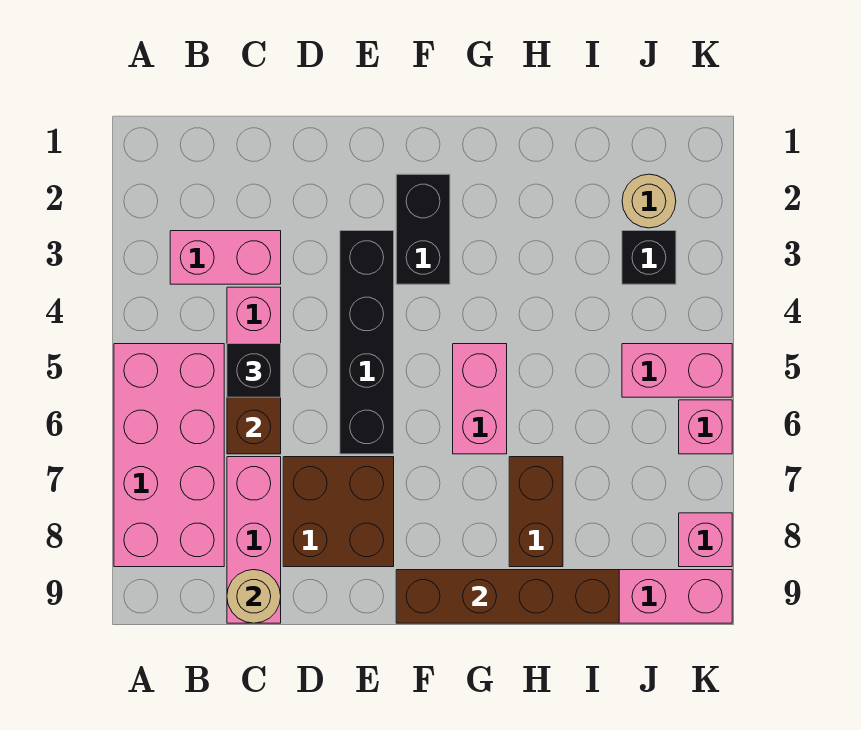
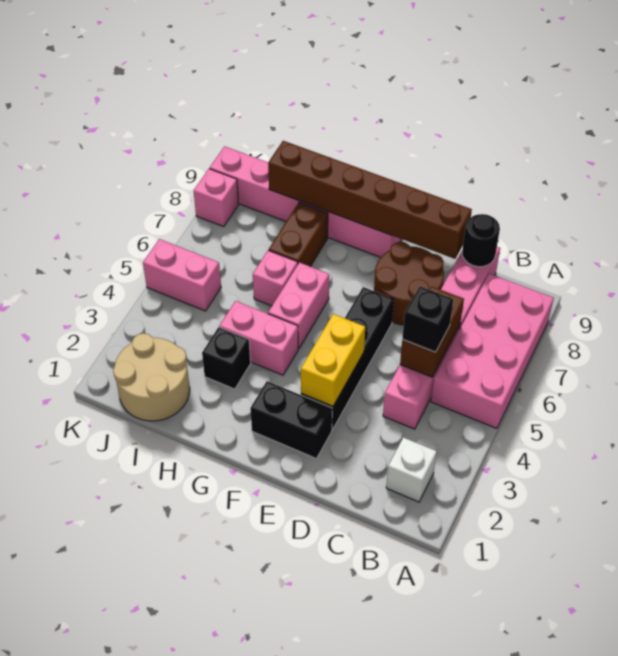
none -> white 1x1 brick [386,437,437,502]
pink 1x2 brick [170,231,281,284] -> pink 1x2 brick moved to [219,301,298,375]
tan 1x1 round brick [227,570,281,623] -> black 1x1 round brick [462,214,500,267]
brown 2x2 brick [283,457,394,567] -> brown 2x2 round brick [374,242,444,325]
none -> yellow 1x2 brick [301,314,365,406]
black 1x2 brick [396,174,450,284] -> black 1x2 brick turned to [250,381,332,459]
brown 1x4 brick [396,570,619,623] -> brown 1x6 brick [268,141,472,259]
tan 1x1 round brick [622,174,676,228] -> tan 2x2 round brick [113,333,190,421]
black 1x1 brick [622,231,676,284] -> black 1x1 brick moved to [202,327,251,389]
pink 1x1 brick [679,400,732,454] -> pink 1x1 brick moved to [253,250,298,306]

